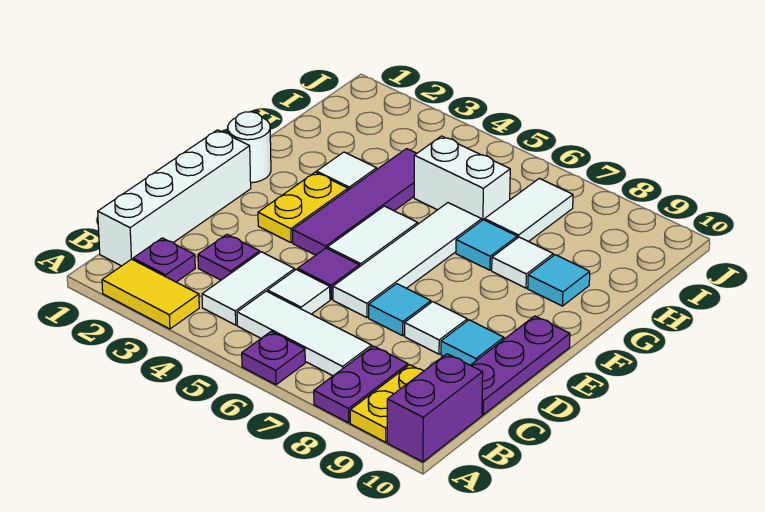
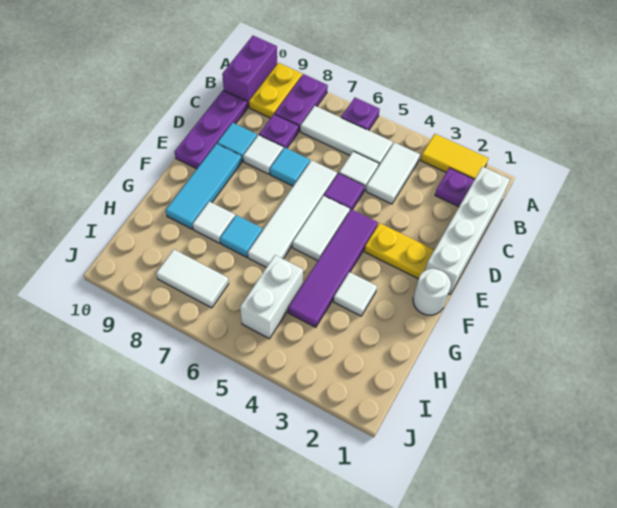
purple 1x1 plate [198,234,260,280] -> purple 1x1 plate moved to [259,114,299,149]
yellow 1x2 plate [258,172,348,243] -> yellow 1x2 plate turned to [364,223,434,279]
cyan 1x1 tile [528,255,590,306] -> cyan 1x3 tile [166,144,242,229]
white 1x2 brick [414,136,510,220] -> white 1x2 brick turned to [240,255,303,339]
white 1x2 tile [485,178,573,242] -> white 1x2 tile turned to [156,249,229,308]

